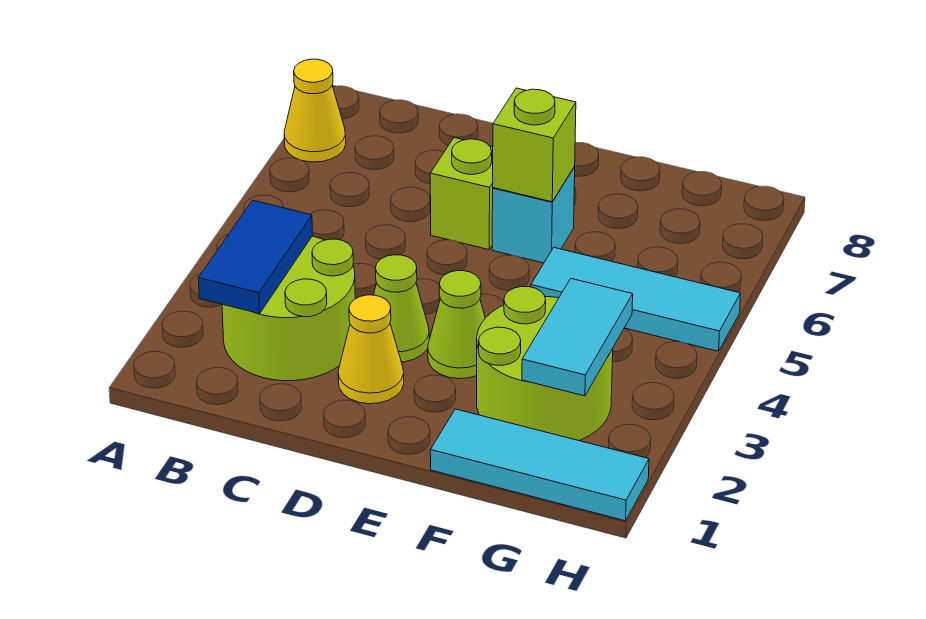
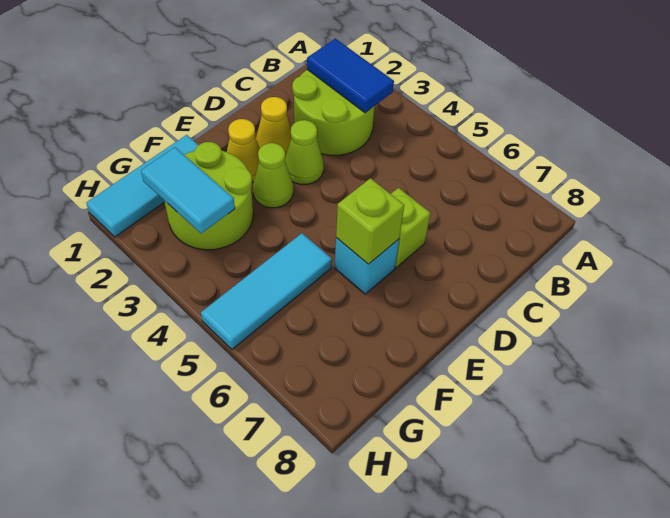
yellow 1x1 cone [284,59,346,162] -> yellow 1x1 cone moved to [227,119,260,182]

